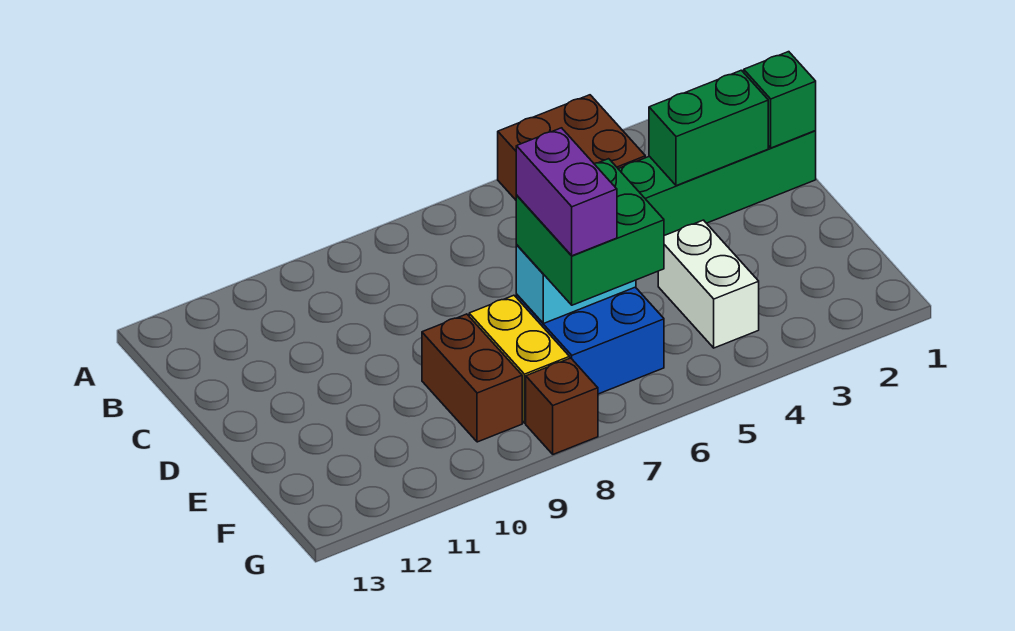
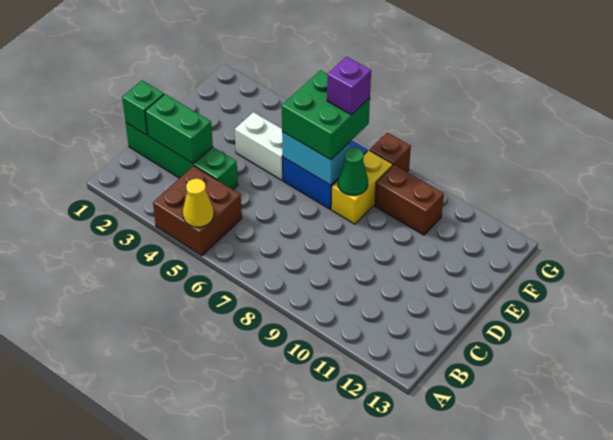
none -> yellow 1x1 cone [183,179,214,227]
white 1x2 brick [658,220,759,348] -> white 1x2 brick turned to [235,112,283,180]
purple 1x2 brick [516,128,617,256] -> purple 1x1 brick [327,57,371,115]
none -> green 1x1 cone [338,147,368,195]
brown 1x2 brick [422,314,522,442] -> brown 1x2 brick turned to [375,165,444,235]

